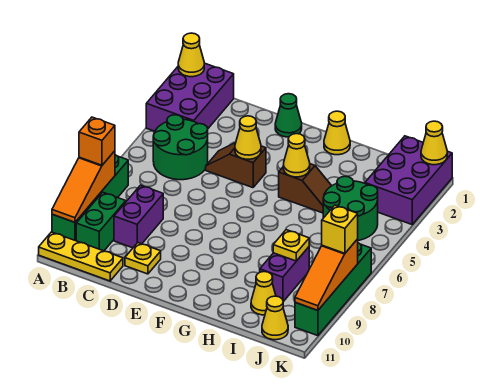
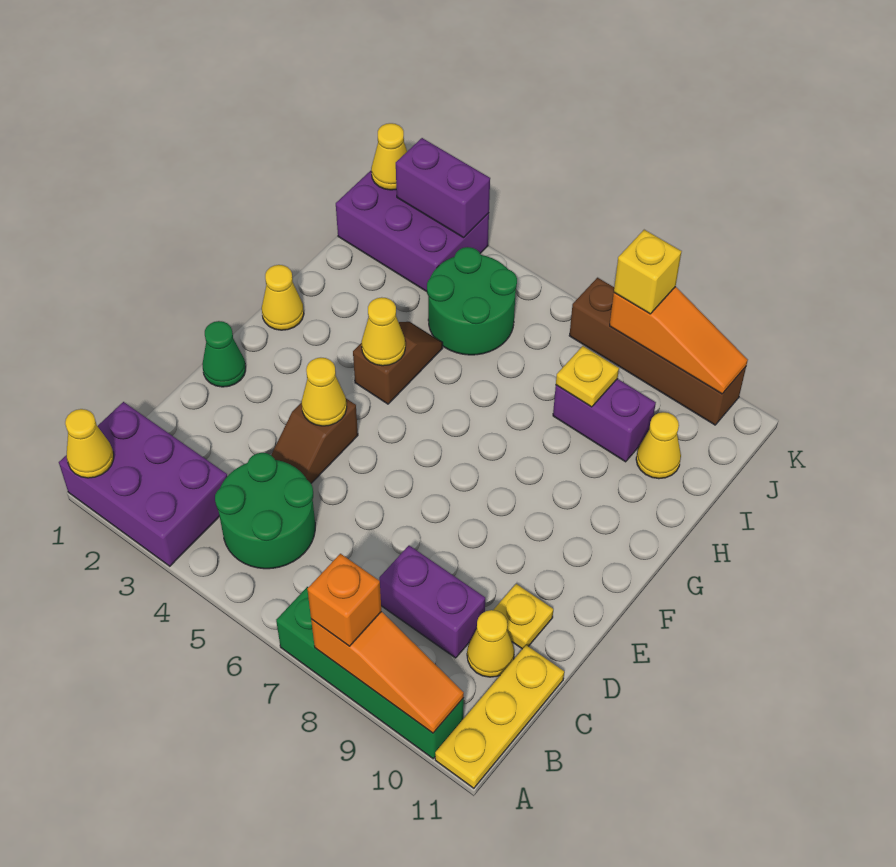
green 1x2 brick [76,192,126,251] -> none
yellow 1x1 cone [262,296,288,340] -> yellow 1x1 cone moved to [467,610,514,677]
none -> purple 1x2 brick [396,138,490,238]
green 1x4 brick [295,243,371,336] -> brown 1x4 brick [569,278,746,425]

